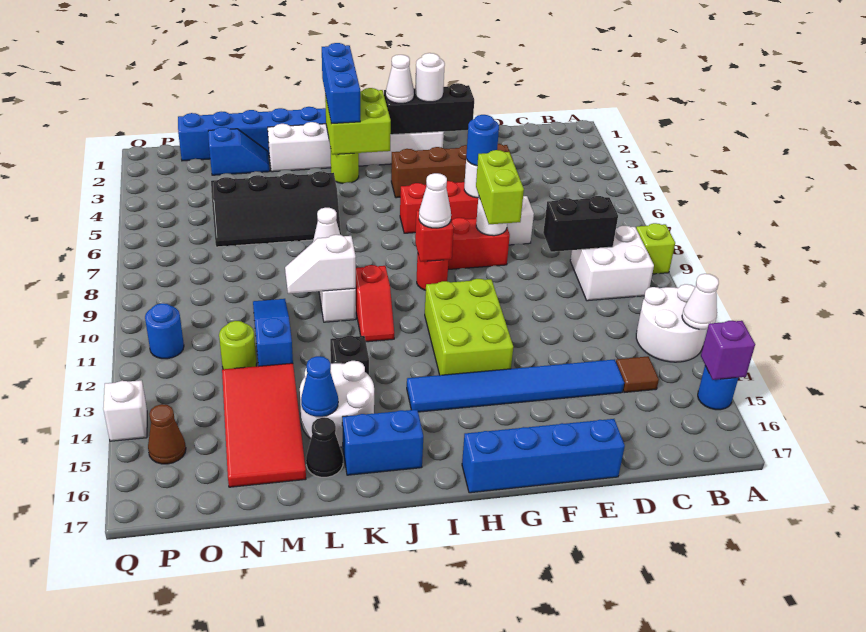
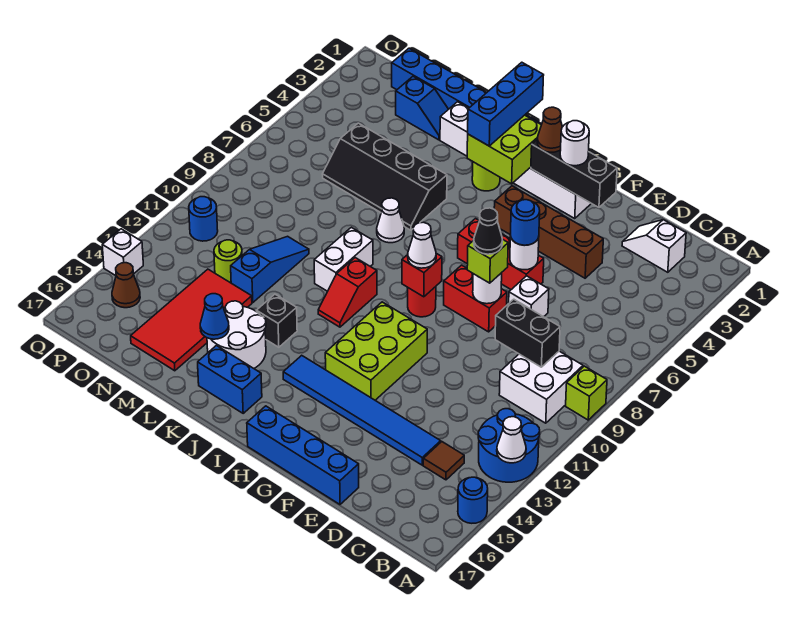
white 2x2 round brick [636,284,707,362] -> blue 2x2 round brick [478,409,540,482]
purple 1x1 brick [701,321,755,380] -> none
lime 1x2 brick [476,150,524,224] -> lime 1x1 brick [467,239,508,283]
white 1x1 cone [386,55,414,103] -> brown 1x1 cone [537,107,562,152]
white 1x2 slope [285,235,356,294] -> white 1x2 slope moved to [622,220,686,272]
black 1x1 cone [306,418,343,477] -> black 1x1 cone moved to [474,208,502,254]

